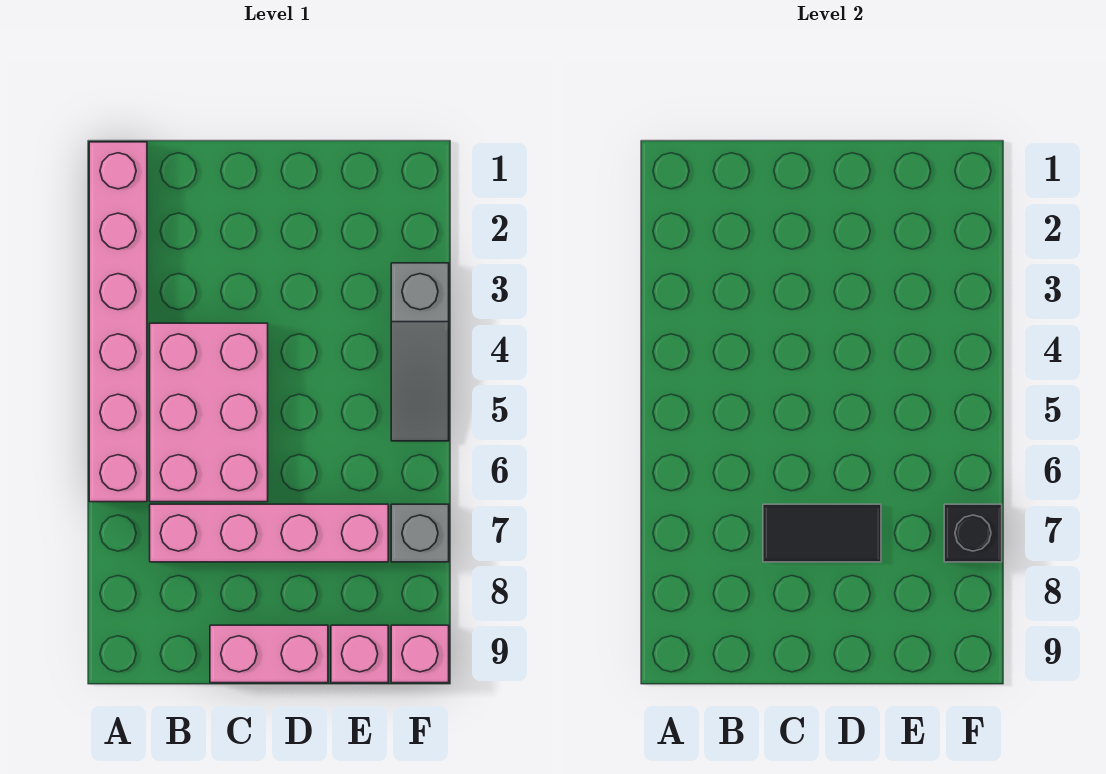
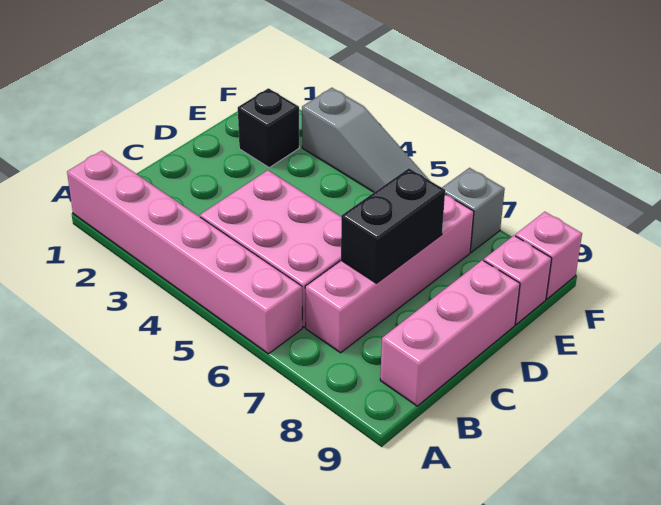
black 1x2 tile [763,504,881,562] -> black 1x2 brick [341,168,445,283]
pink 1x2 brick [210,625,328,683] -> pink 1x3 brick [380,260,520,406]
black 1x1 brick [944,504,1002,562] -> black 1x1 brick moved to [238,88,299,168]

